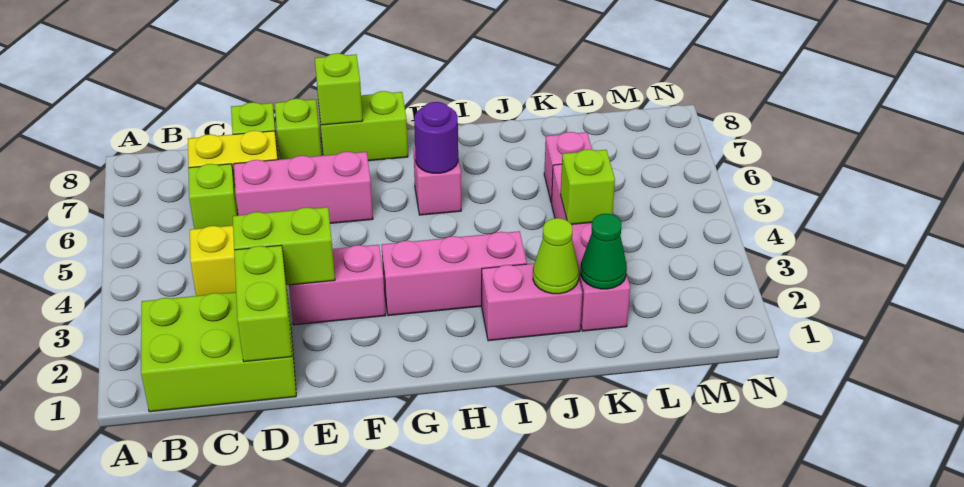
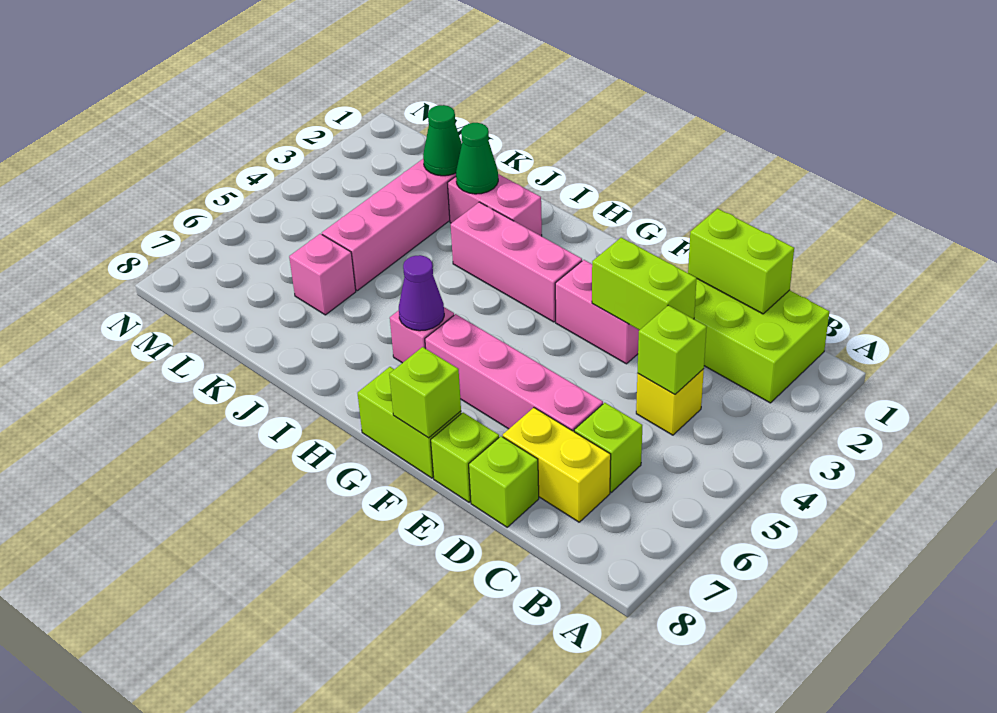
lime 1x2 brick [234,245,292,362] -> lime 1x2 brick turned to [688,209,794,314]
pink 1x3 brick [234,152,373,223] -> pink 1x4 brick [425,314,603,431]
purple 1x1 round brick [414,102,458,173] -> purple 1x1 cone [399,255,444,331]
lime 1x1 cone [533,218,579,294] -> green 1x1 cone [456,123,498,194]
lime 1x1 brick [561,149,615,224] -> lime 1x1 brick moved to [637,305,707,395]

